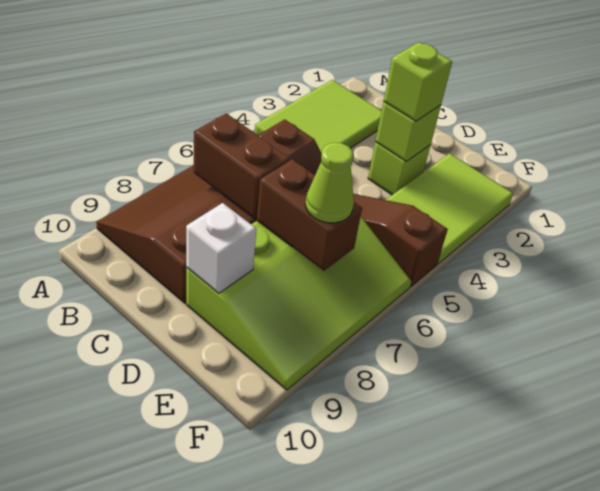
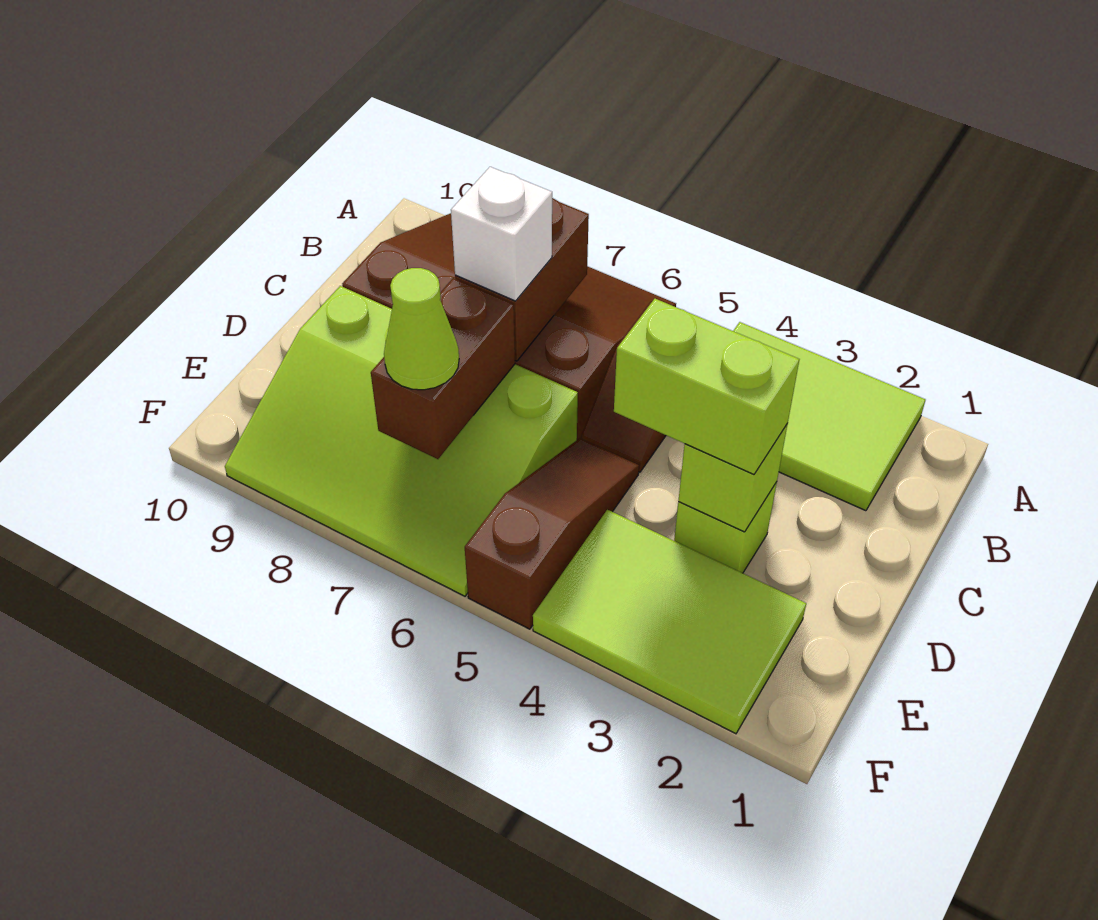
lime 1x1 brick [384,42,452,121] -> lime 1x2 brick [614,299,799,474]
white 1x1 brick [186,203,257,293] -> white 1x1 brick moved to [451,167,552,301]

